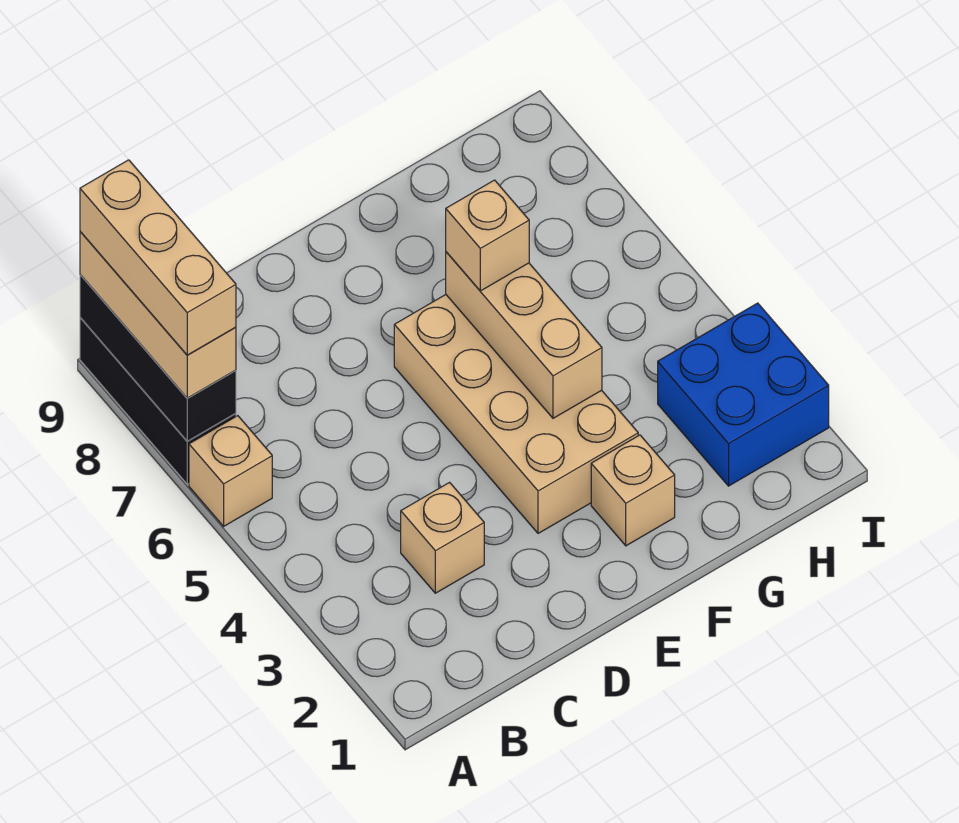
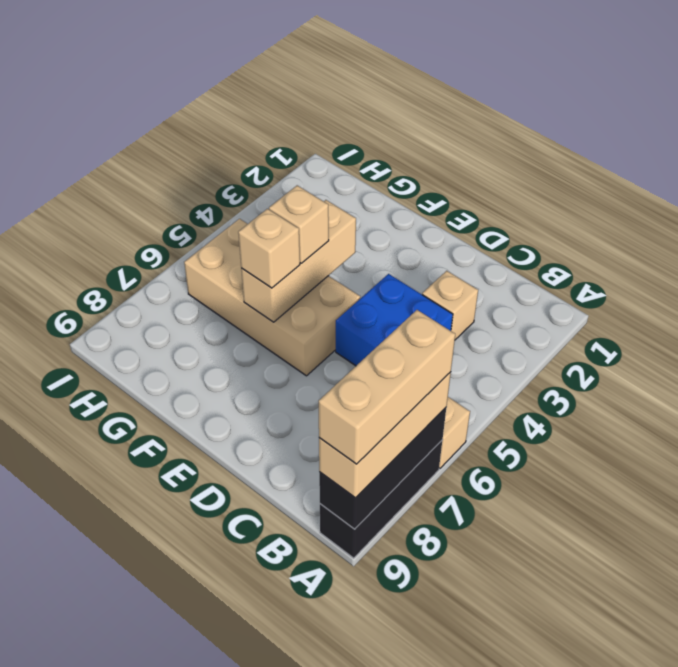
tan 2x4 brick [394,295,638,533] -> tan 2x4 brick turned to [184,219,360,376]
tan 1x1 brick [591,435,675,546] -> tan 1x1 brick moved to [269,185,329,263]
blue 2x2 brick [658,303,829,486] -> blue 2x2 brick moved to [336,274,453,366]

